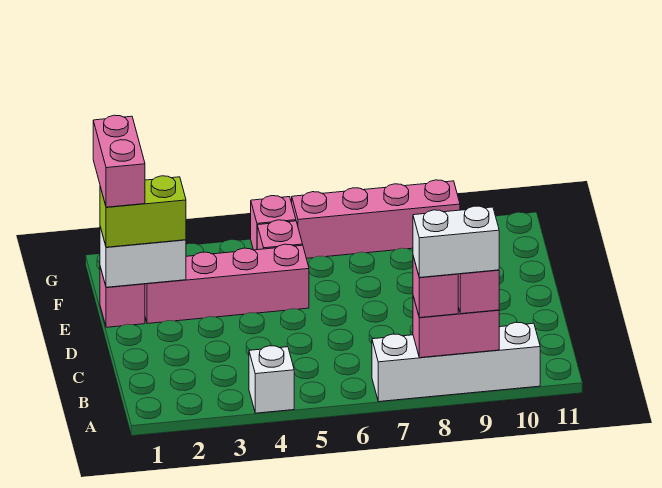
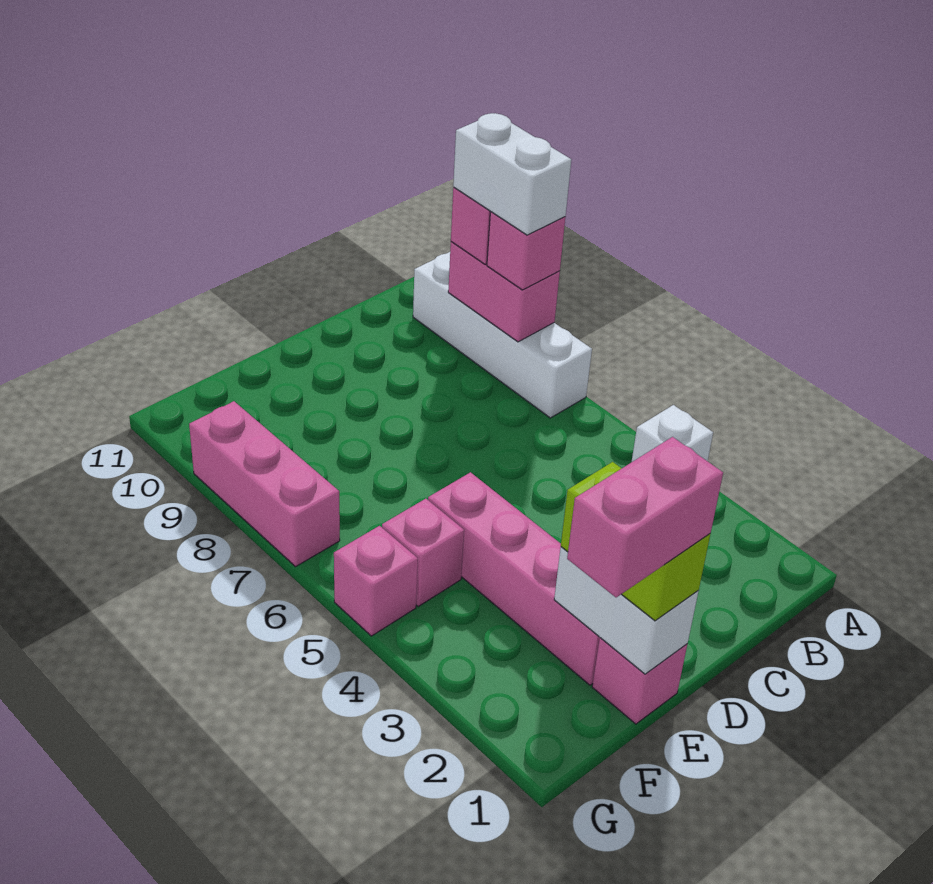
pink 1x4 brick [292,180,460,258] -> pink 1x3 brick [189,401,340,567]

